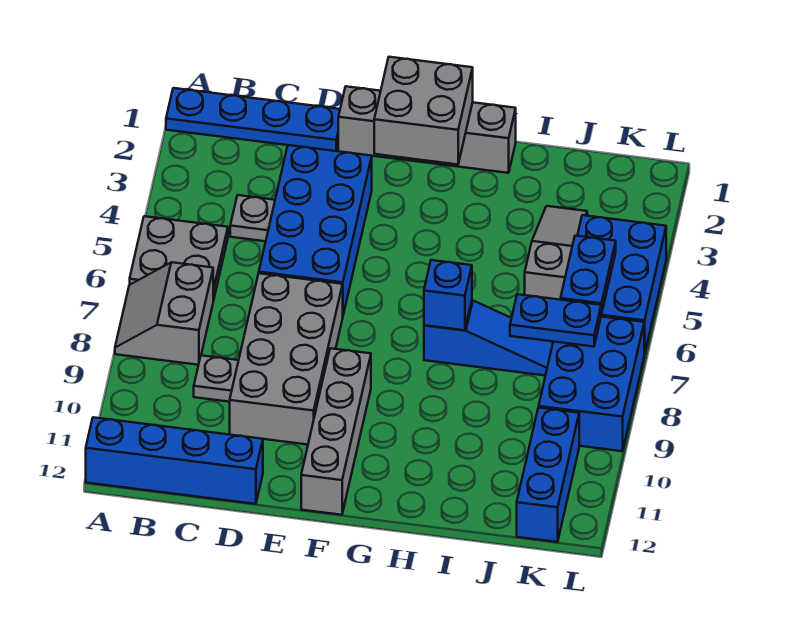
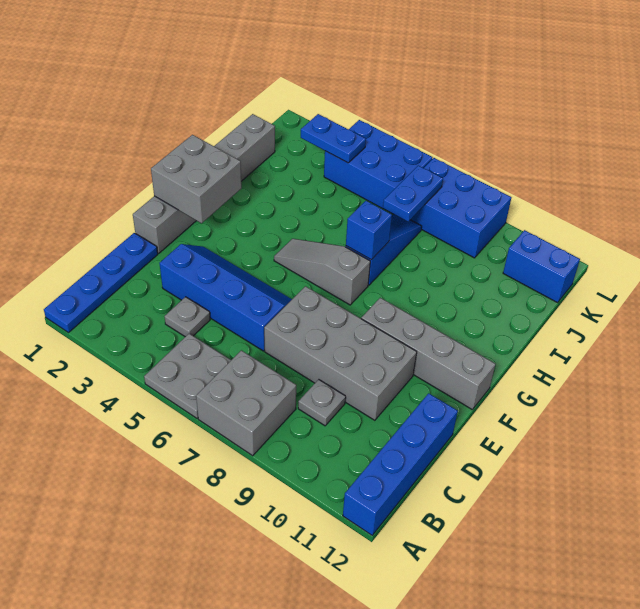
grey 2x2 slope [115,262,213,365] -> grey 2x2 brick [196,350,296,456]
blue 2x4 brick [259,145,372,315] -> blue 2x4 slope [159,244,292,351]
grey 1x4 brick [338,86,516,173] -> grey 1x6 brick [133,114,275,253]
grey 1x3 slope [525,206,587,300] -> grey 1x3 slope moved to [274,239,370,305]
blue 1x2 plate [561,236,616,314] -> blue 1x2 plate moved to [301,114,366,163]
blue 1x3 brick [517,408,579,542] -> blue 1x2 brick [503,230,580,303]

